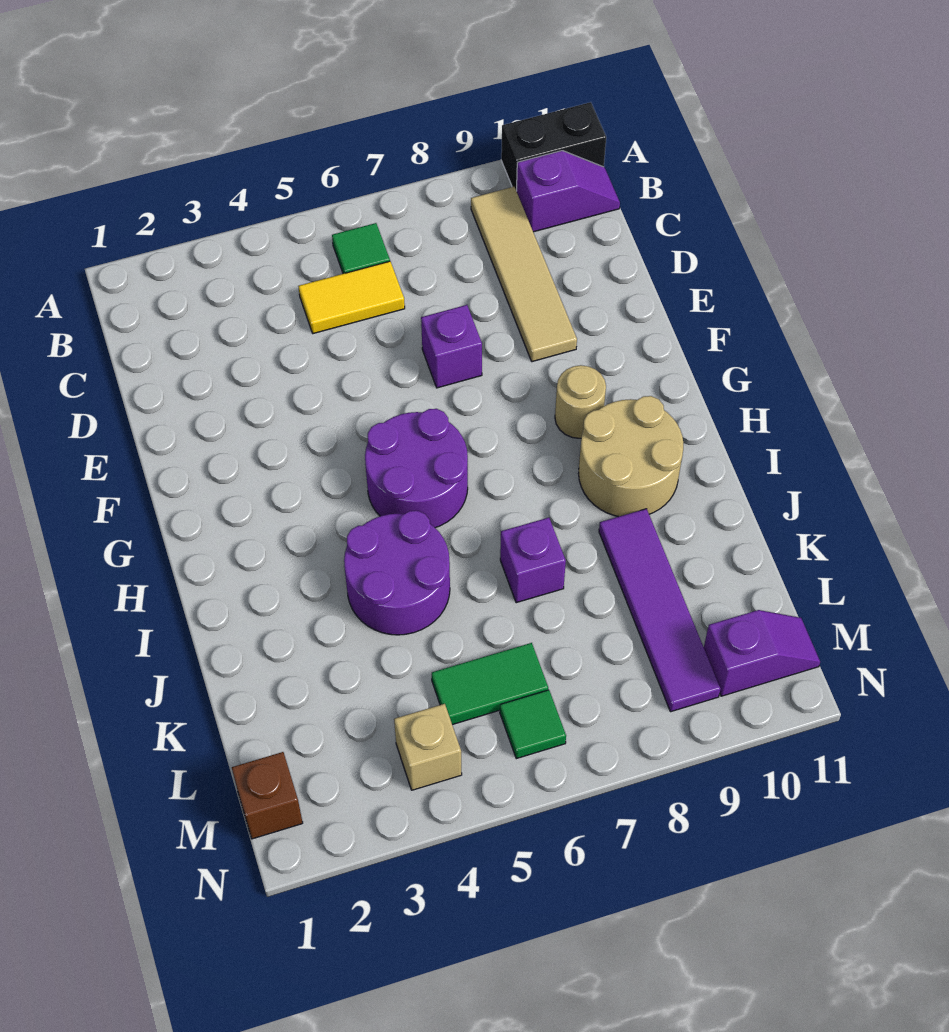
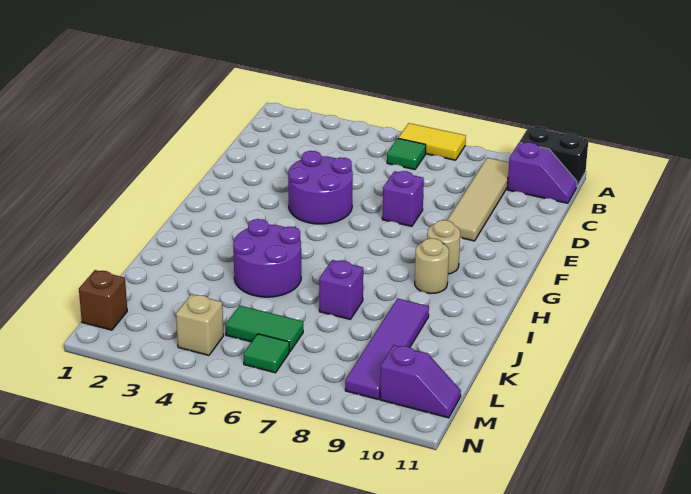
yellow 1x2 tile [298,261,405,334] -> yellow 1x2 tile moved to [399,123,466,160]
purple 2x2 round brick [365,409,468,528] -> purple 2x2 round brick moved to [288,151,353,224]
tan 2x2 round brick [578,396,683,517] -> tan 1x1 round brick [415,238,449,294]

